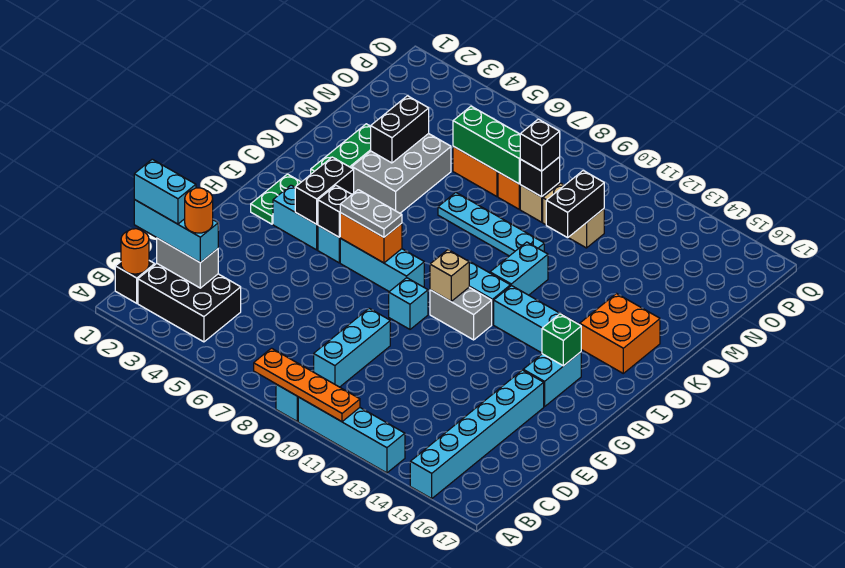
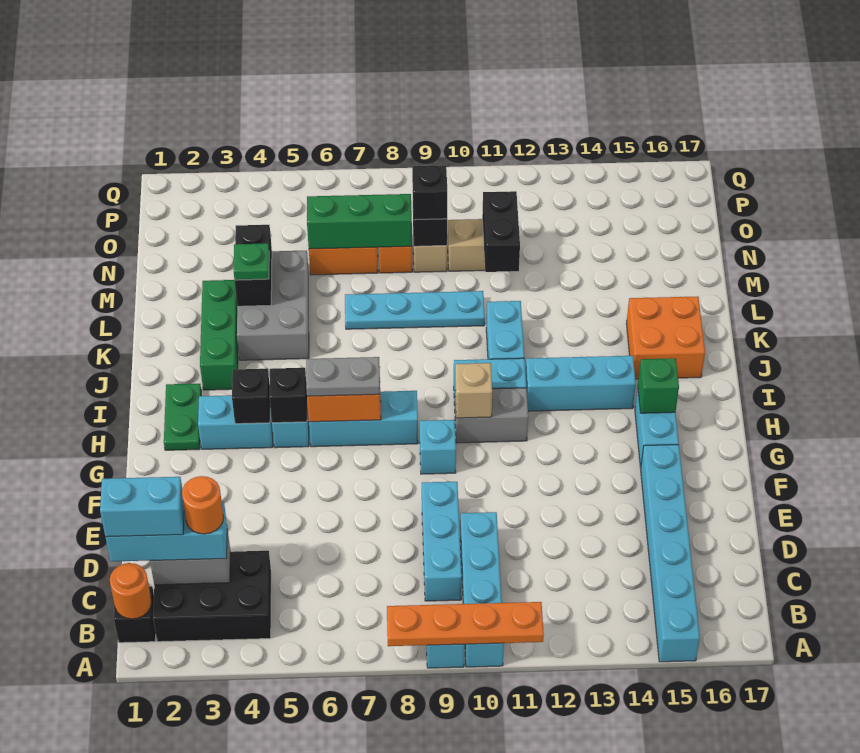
cyan 1x4 brick [298,397,405,473] -> cyan 1x4 brick turned to [460,512,504,667]
black 1x2 brick [295,157,354,224] -> black 1x1 brick [232,369,270,424]
none -> green 1x1 plate [234,243,269,280]

